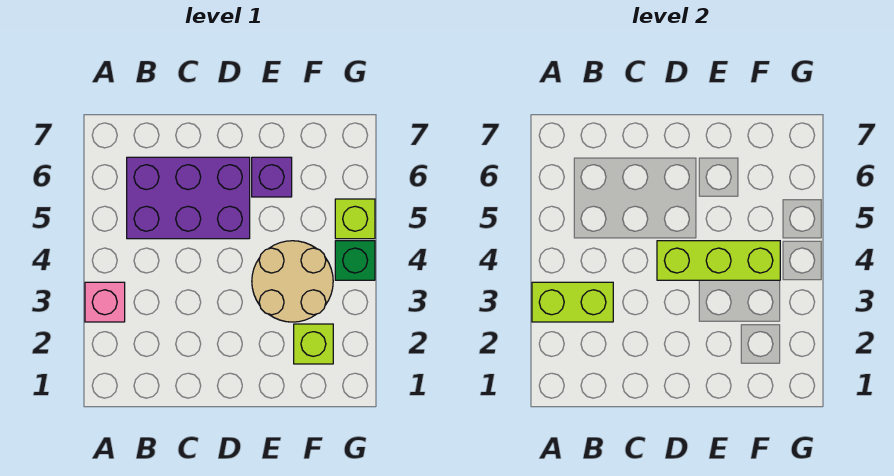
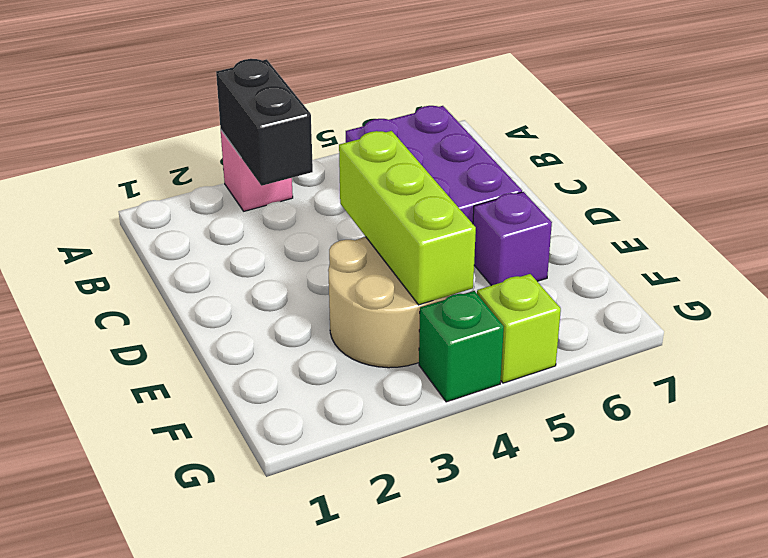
lime 1x2 brick [532,282,613,322] -> black 1x2 brick [216,59,313,186]
lime 1x1 brick [294,324,333,364] -> none

